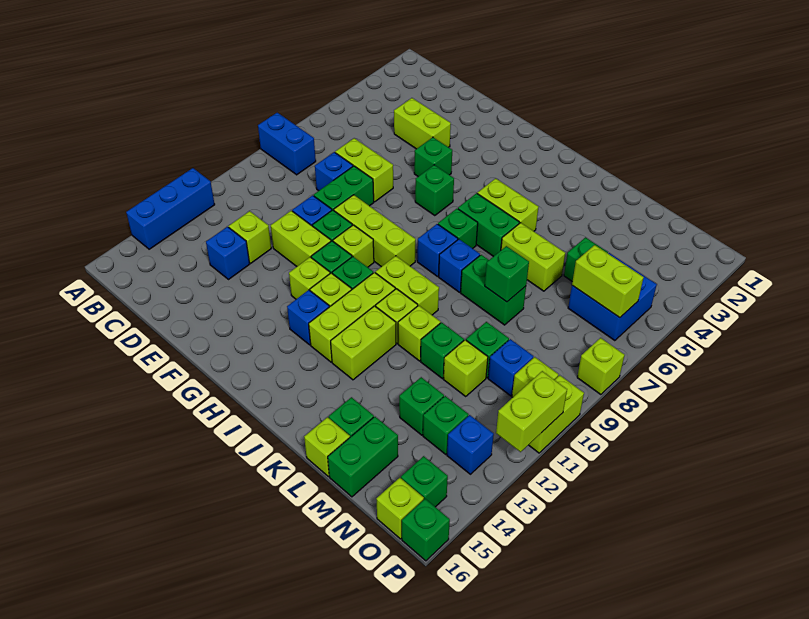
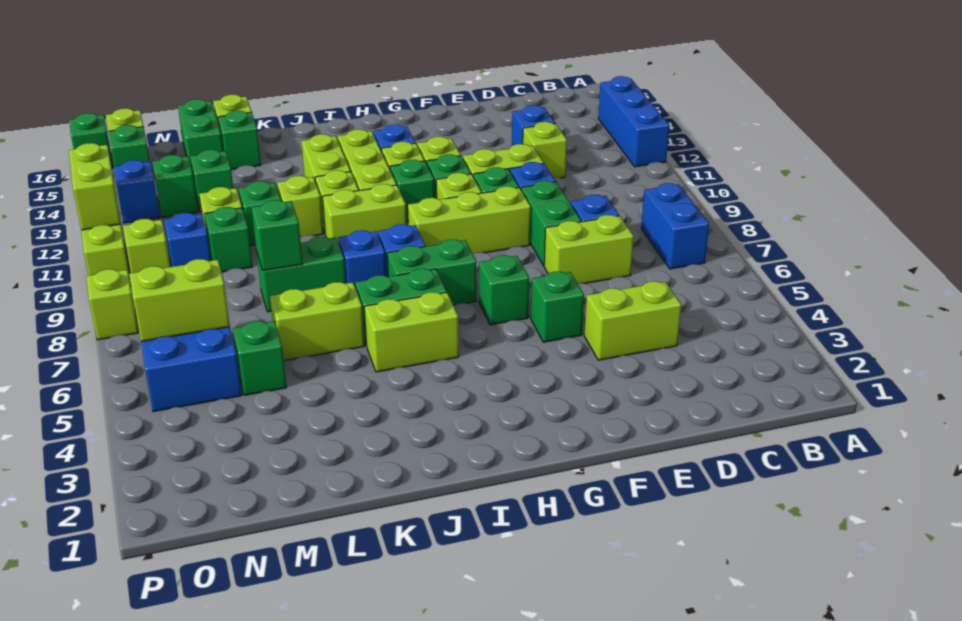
blue 1x2 brick [258,113,316,175] -> blue 1x2 brick turned to [641,183,709,269]
green 1x1 brick [438,209,478,248] -> green 1x2 brick [387,240,476,306]

